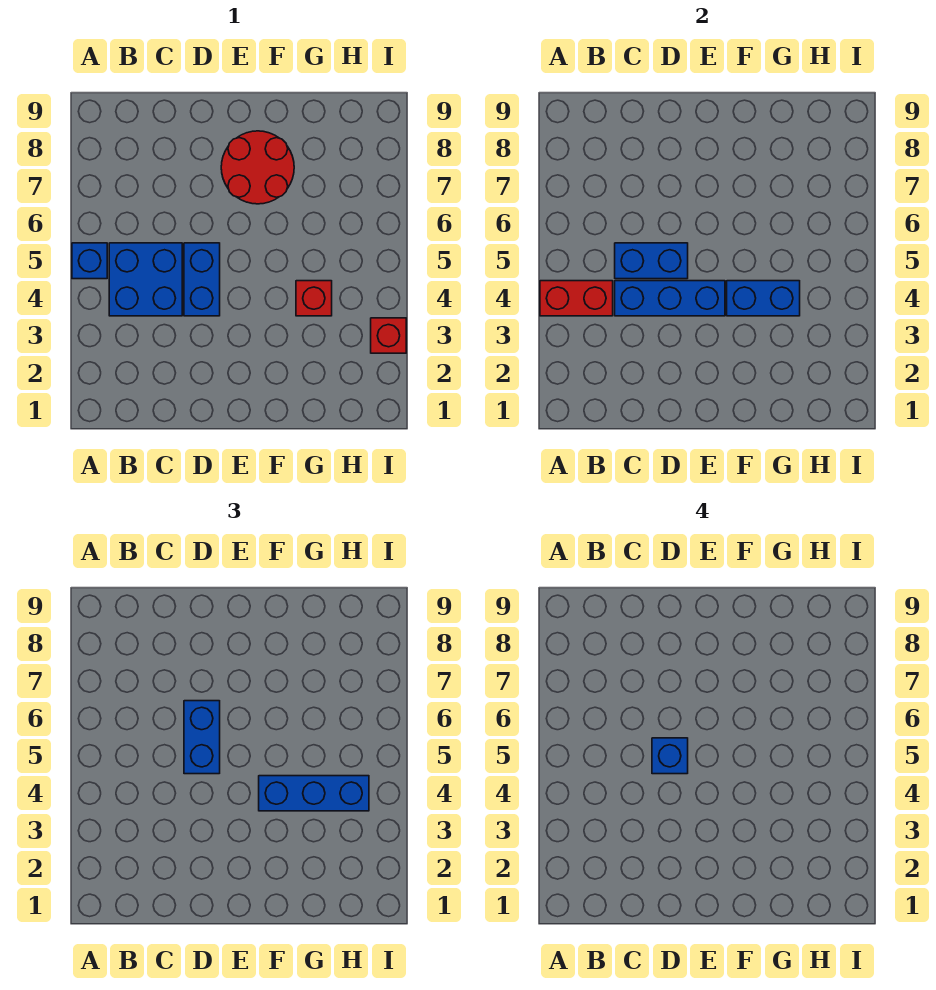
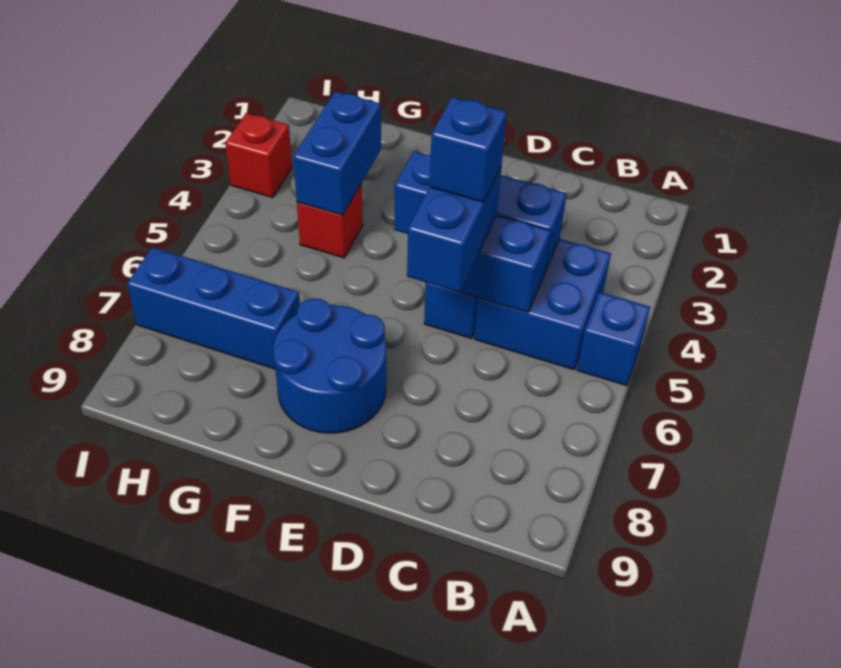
red 1x2 brick [540,281,613,316] -> none
red 2x2 round brick [221,131,294,204] -> blue 2x2 round brick [273,299,386,433]
blue 1x2 brick [727,281,800,316] -> blue 1x2 brick turned to [293,91,381,215]
blue 1x3 brick [259,776,369,811] -> blue 1x3 brick moved to [127,247,300,369]

